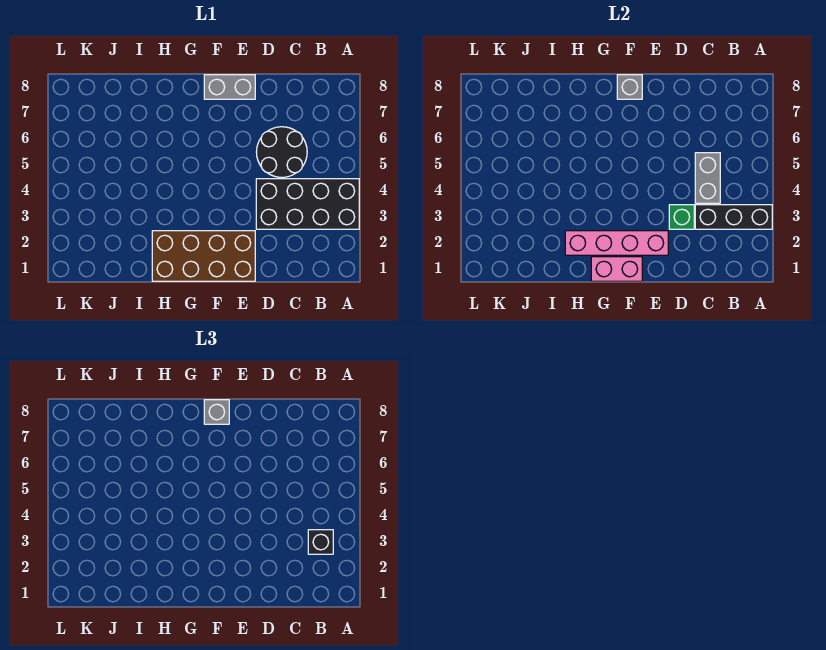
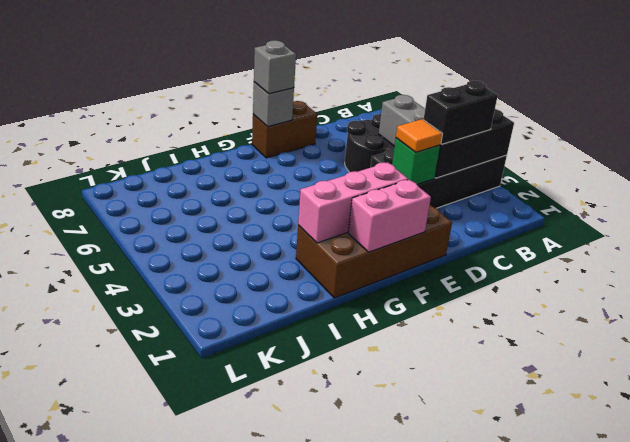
black 1x1 brick [308,530,333,554] -> black 1x2 brick [423,81,498,144]
none -> orange 1x1 tile [396,119,442,152]
pink 1x4 brick [565,231,668,255] -> pink 1x3 brick [298,162,408,243]
grey 1x2 brick [204,75,255,99] -> brown 1x2 brick [252,101,317,158]

